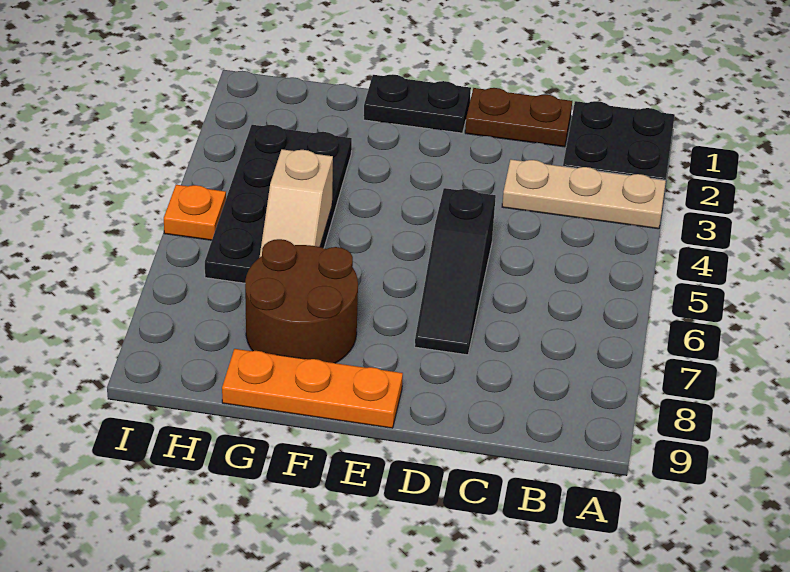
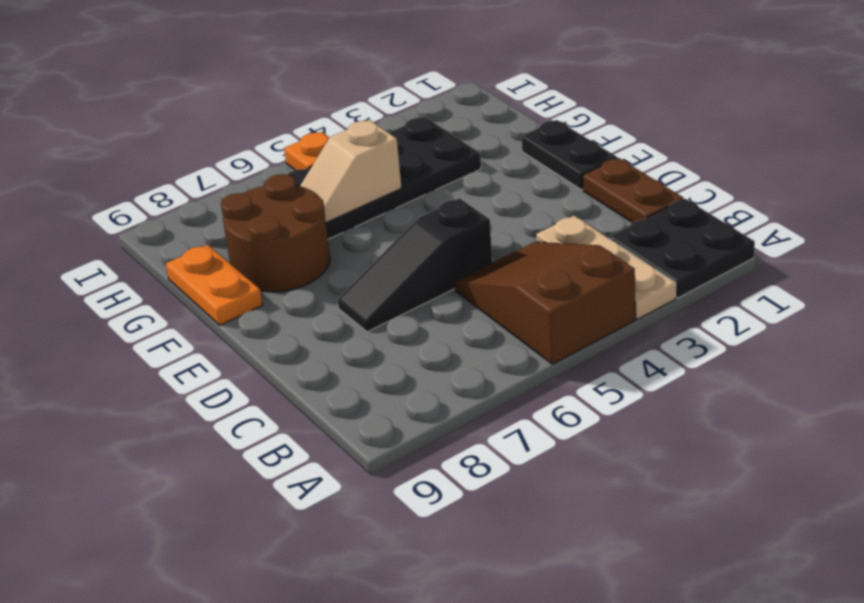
none -> brown 2x3 slope [454,242,635,364]
orange 1x3 plate [222,349,403,428] -> orange 1x2 plate [166,245,262,325]

